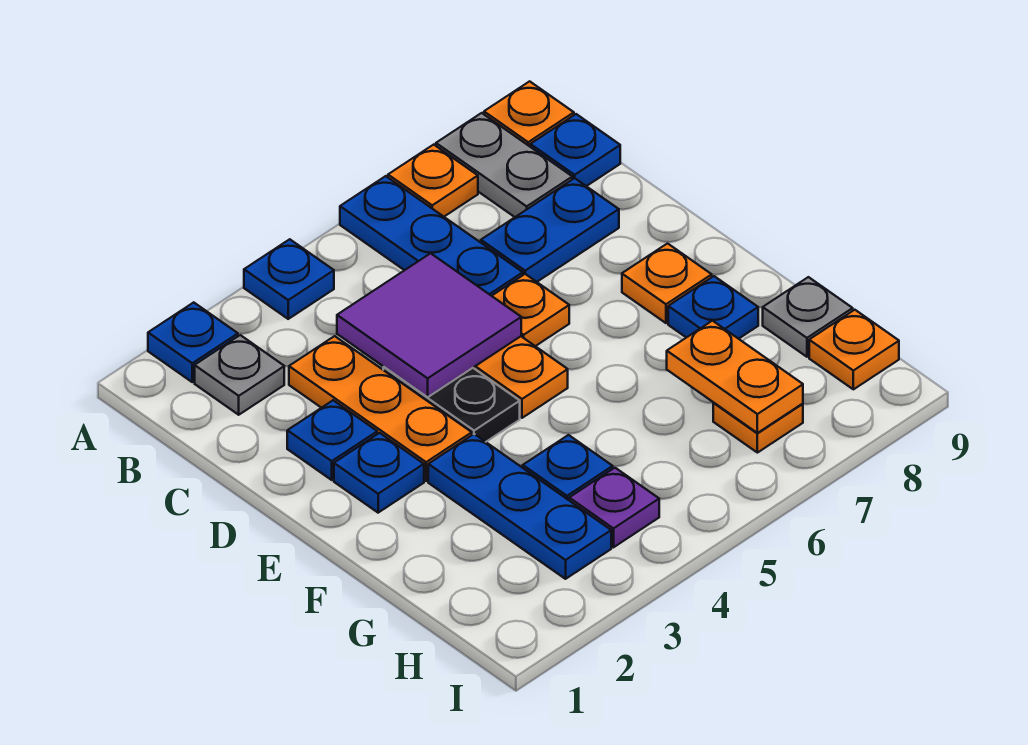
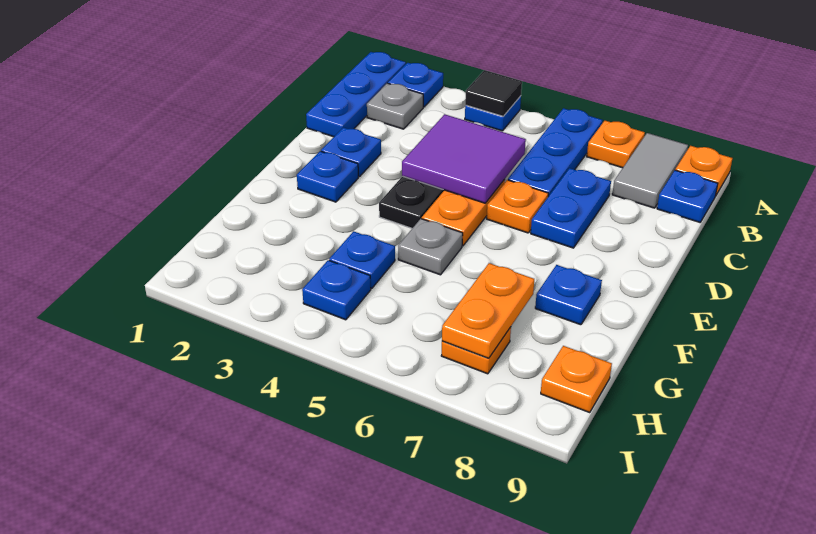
none -> black 1x1 tile [465,70,522,116]
grey 1x2 plate [436,113,572,217] -> grey 1x2 tile [612,133,688,208]
orange 1x3 plate [289,336,472,481] -> none
blue 1x2 plate [481,178,619,282] -> blue 1x2 plate turned to [531,168,611,248]
orange 1x1 plate [622,244,712,323] -> none
blue 1x3 plate [428,434,611,579] -> blue 1x3 plate moved to [306,52,406,137]
grey 1x1 plate [763,277,853,357] -> grey 1x1 plate moved to [398,219,463,275]
purple 1x1 plate [569,468,659,547] -> blue 1x1 plate [302,260,371,320]

